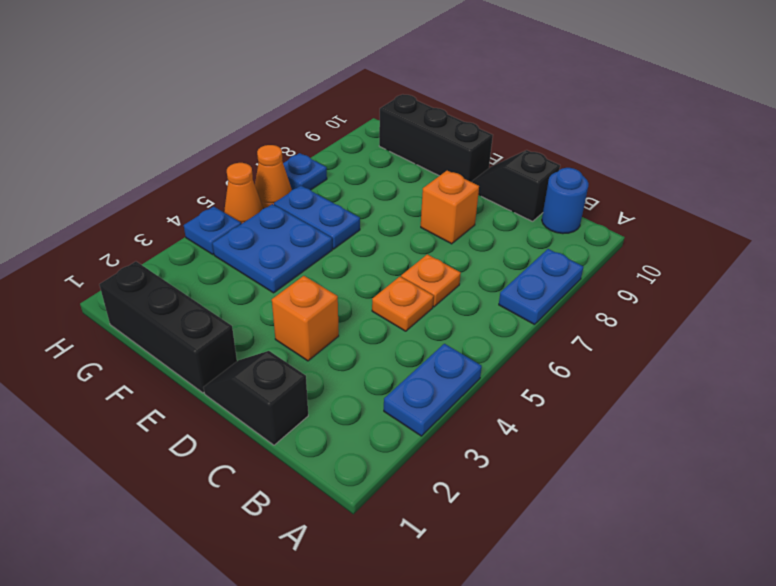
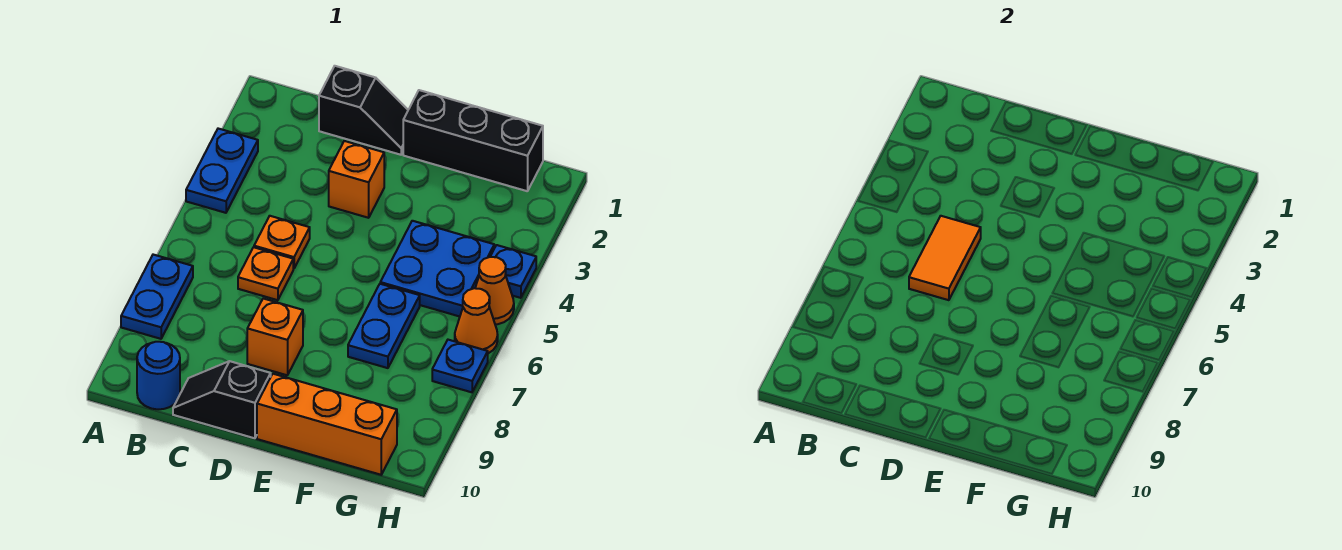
none -> orange 1x2 tile [909,216,981,300]
black 1x2 slope [472,150,560,221] -> black 1x2 slope turned to [173,361,271,438]
black 1x3 brick [379,94,493,182] -> orange 1x3 brick [257,374,397,475]
blue 1x2 plate [274,186,360,249] -> blue 1x2 plate turned to [348,284,420,368]

